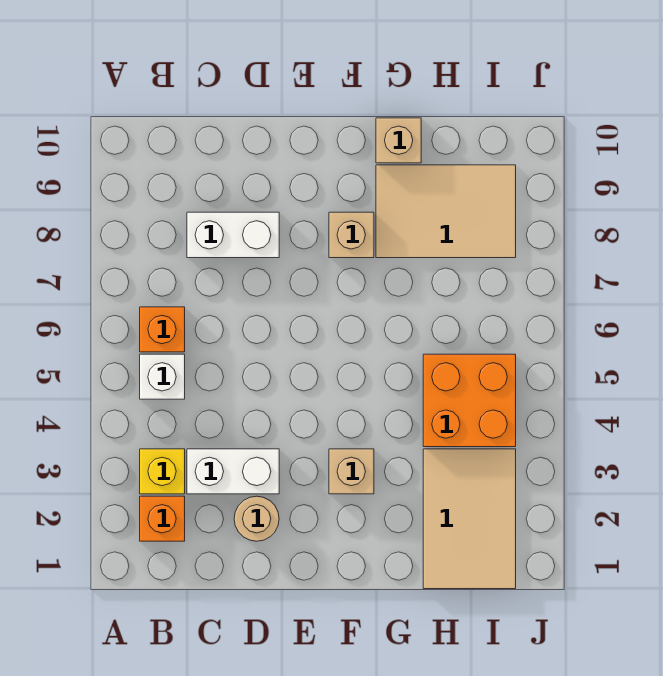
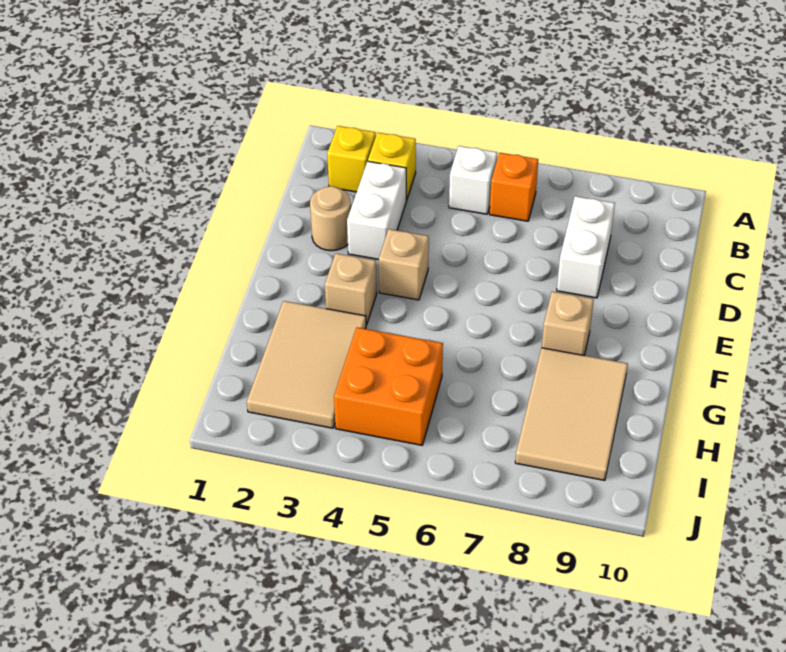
orange 1x1 brick [140,496,185,541] -> yellow 1x1 brick [327,126,376,192]
tan 1x1 brick [376,118,421,163] -> tan 1x1 brick moved to [379,229,429,300]
tan 2x3 tile [423,449,516,589] -> tan 2x3 tile turned to [247,301,366,428]

